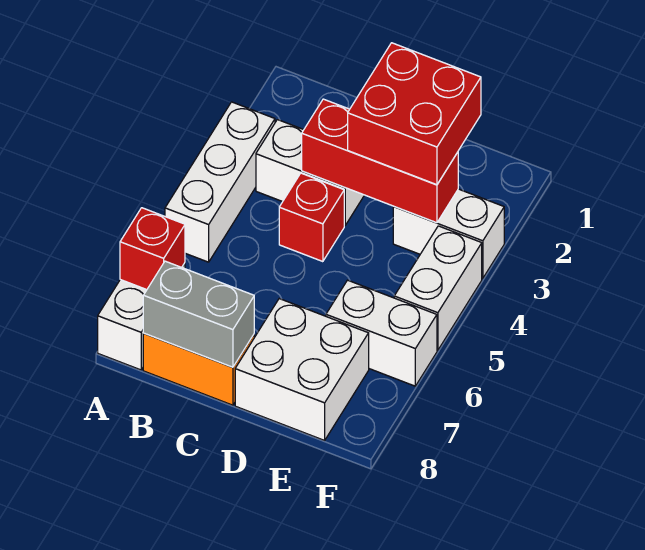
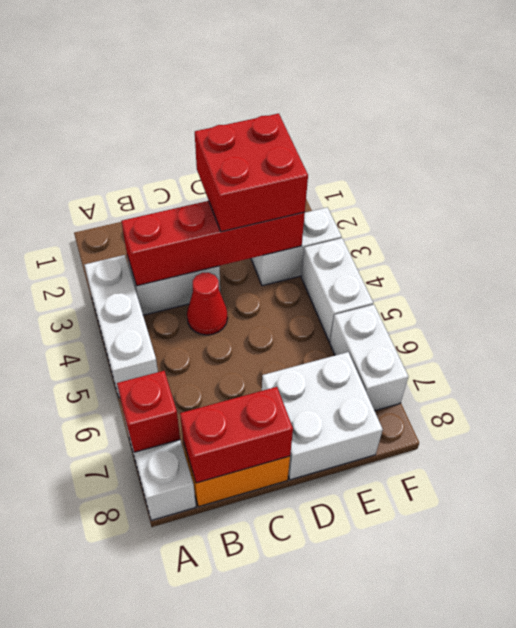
grey 1x2 brick [143,261,254,367] -> red 1x2 brick [180,387,293,483]
red 1x3 brick [302,99,458,223] -> red 1x4 brick [121,201,305,286]
red 1x1 brick [279,173,344,262] -> red 1x1 cone [187,273,228,335]
white 1x2 brick [326,280,437,386] -> white 1x2 brick turned to [330,305,408,411]

